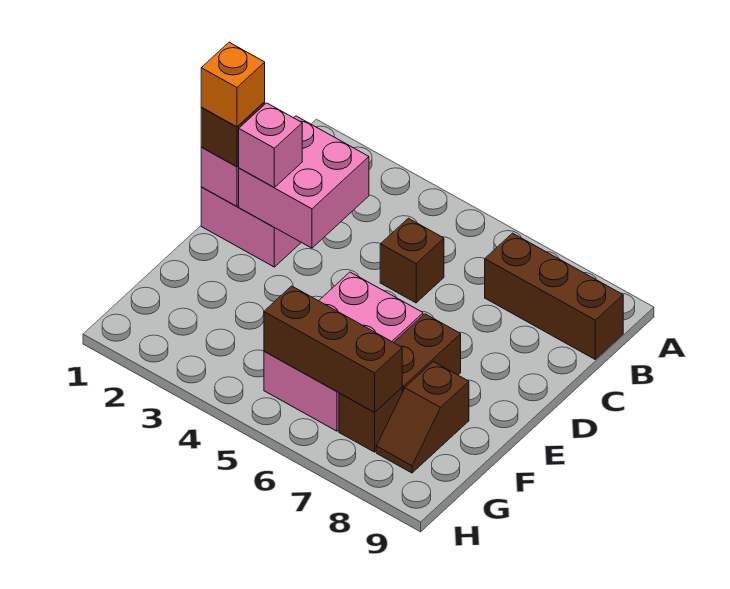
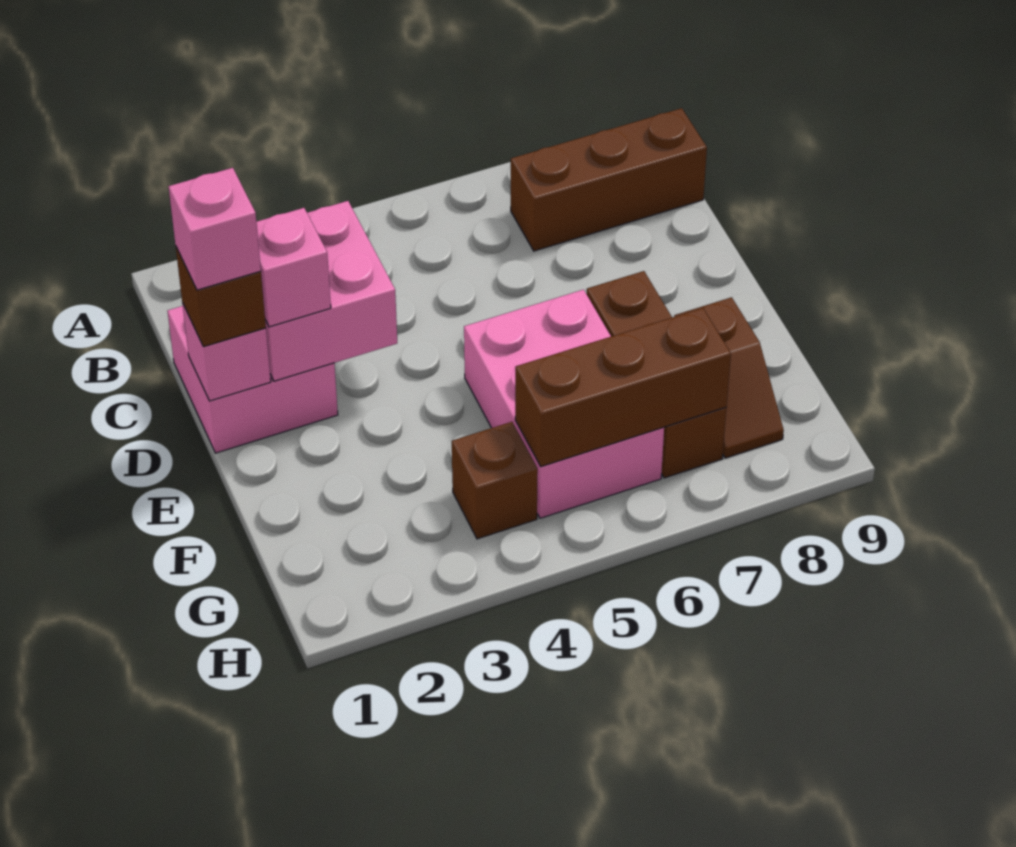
brown 1x1 brick [380,218,444,303] -> brown 1x1 brick moved to [452,422,538,539]
orange 1x1 brick [201,42,265,127] -> pink 1x1 brick [168,168,261,290]

